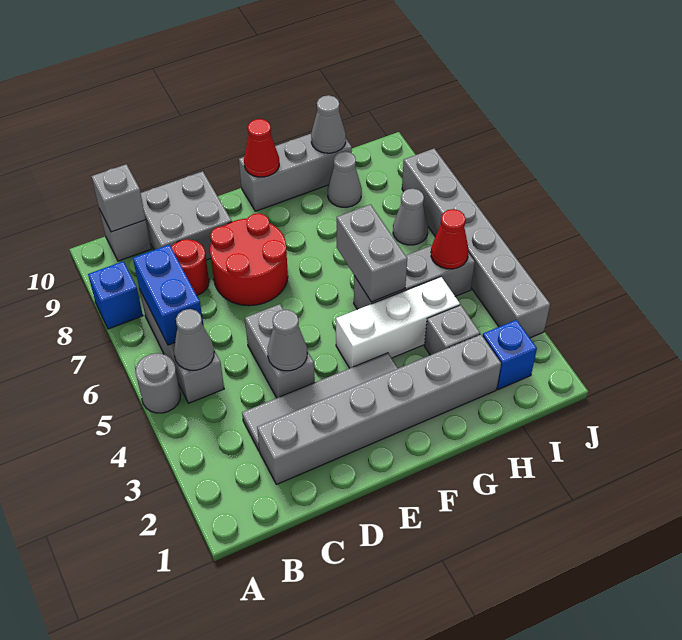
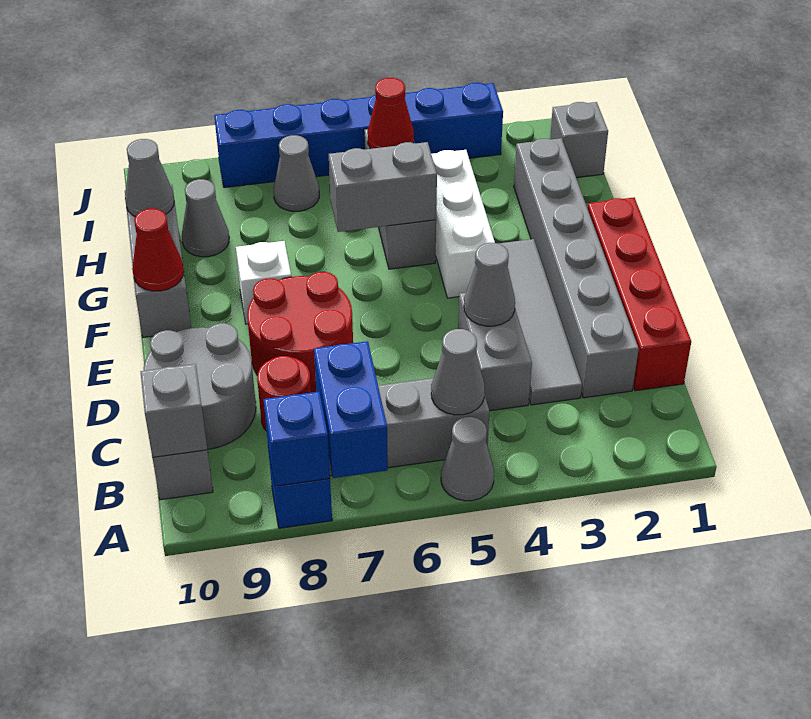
grey 1x1 round brick [135,353,181,413] -> grey 1x1 cone [441,417,494,501]
blue 1x2 brick [133,245,204,345] -> blue 1x2 brick turned to [314,341,388,478]
none -> red 1x4 brick [587,198,691,391]
grey 2x2 brick [141,171,232,260] -> grey 2x2 round brick [144,323,256,449]
grey 1x2 brick [245,304,315,398] -> grey 1x2 brick turned to [458,293,532,411]
none -> white 1x1 brick [236,241,291,324]
grey 1x1 brick [424,305,480,355] -> grey 1x1 brick moved to [550,102,608,178]
blue 1x1 brick [483,320,537,390] -> blue 1x1 brick moved to [264,392,330,486]
grey 1x6 brick [402,149,550,338] -> blue 1x6 brick [214,83,503,188]

